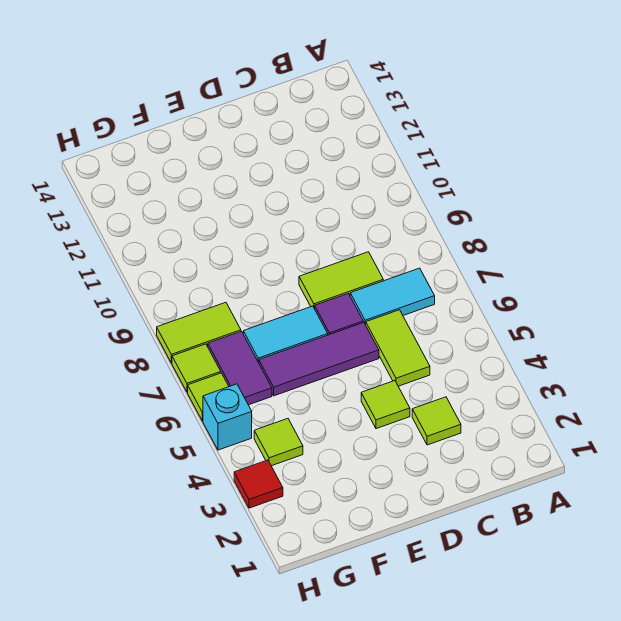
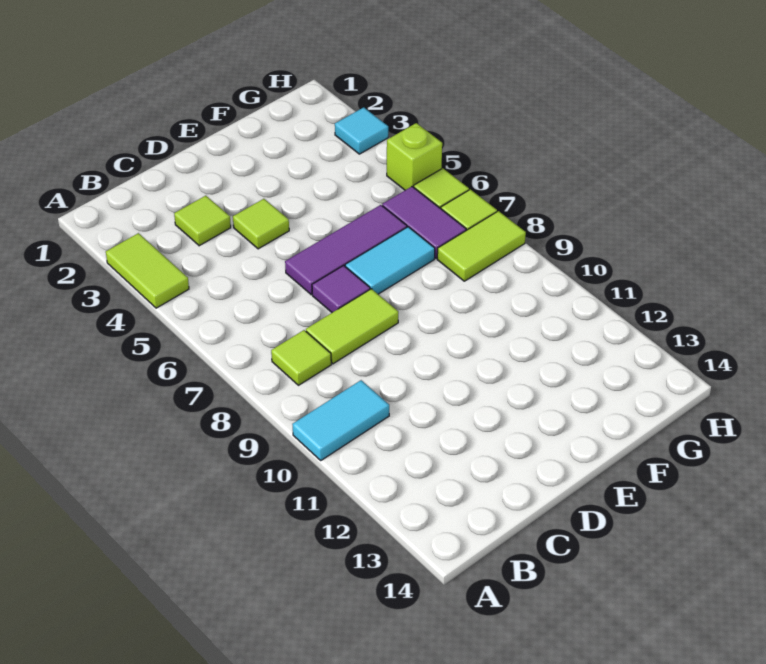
cyan 1x2 tile [350,268,435,325] -> cyan 1x2 tile moved to [292,380,389,460]
lime 1x2 tile [366,310,430,386] -> lime 1x2 tile moved to [106,233,189,308]
lime 1x1 tile [254,419,303,466] -> lime 1x1 tile moved to [271,330,331,385]
red 1x1 tile [234,460,283,508] -> cyan 1x1 tile [335,107,388,154]
cyan 1x1 brick [203,384,252,450] -> lime 1x1 brick [387,123,442,190]

